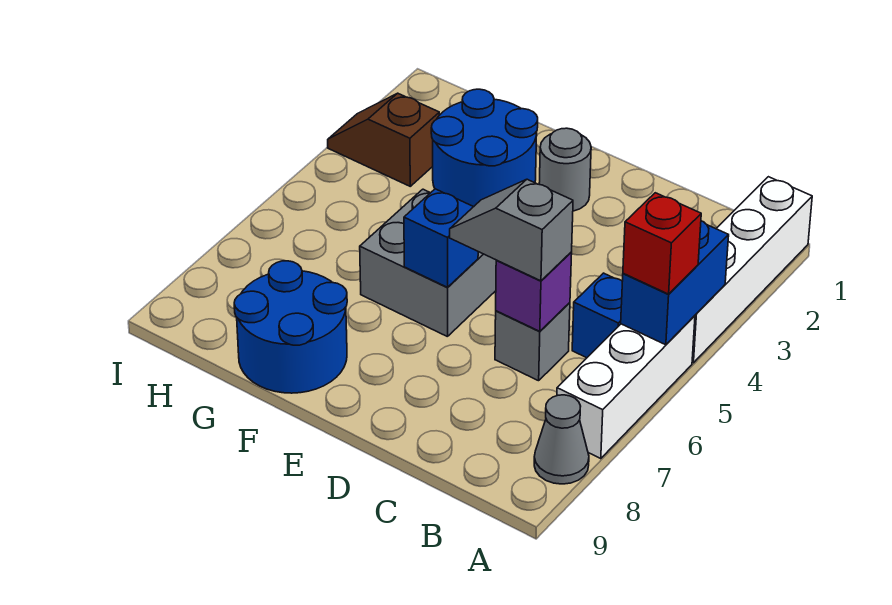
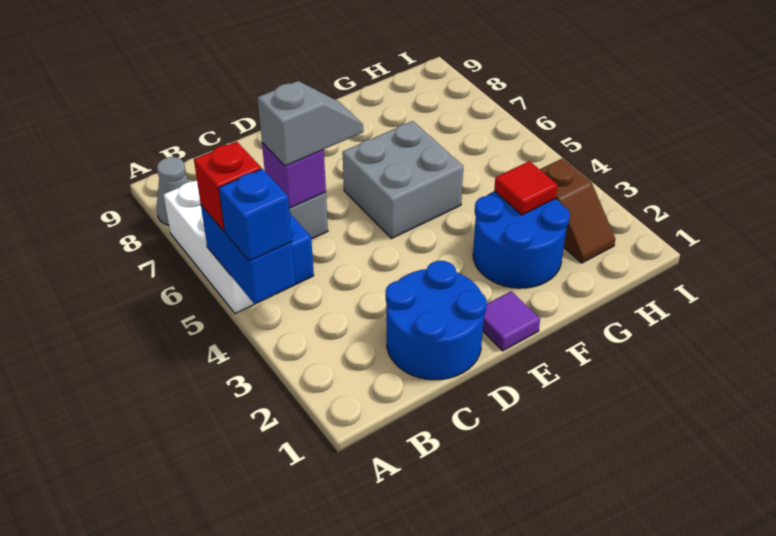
white 1x4 brick [692,177,812,363] -> none
none -> purple 1x1 tile [483,291,540,351]
grey 1x1 round brick [539,128,591,211] -> none
blue 1x1 brick [404,189,478,287] -> blue 1x1 brick moved to [219,169,292,261]
blue 2x2 round brick [234,261,347,393] -> blue 2x2 round brick moved to [386,261,487,380]
none -> red 1x1 tile [494,161,558,215]
brown 1x2 slope [328,93,439,186] -> brown 1x2 slope turned to [540,158,615,263]

